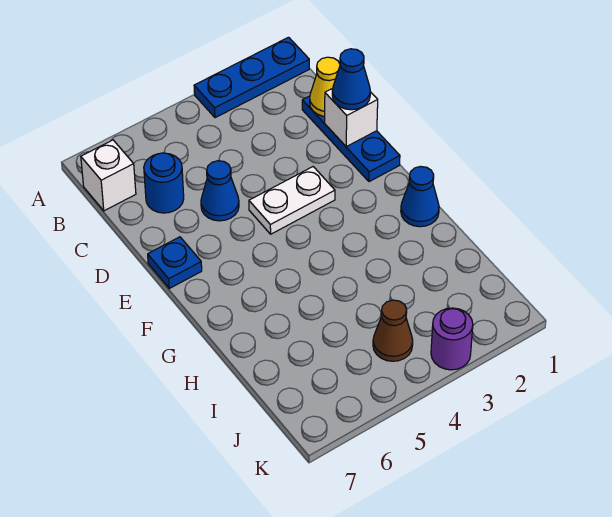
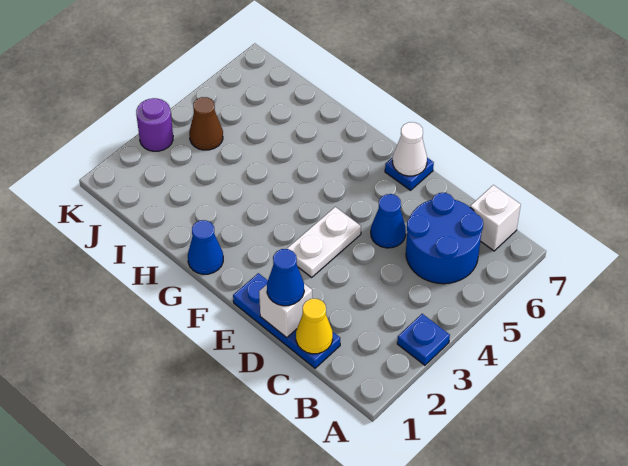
blue 1x3 plate [194,37,309,118] -> blue 1x1 plate [397,314,450,365]
blue 1x1 round brick [144,153,184,213] -> blue 2x2 round brick [406,193,483,284]
none -> white 1x1 cone [393,122,427,176]

